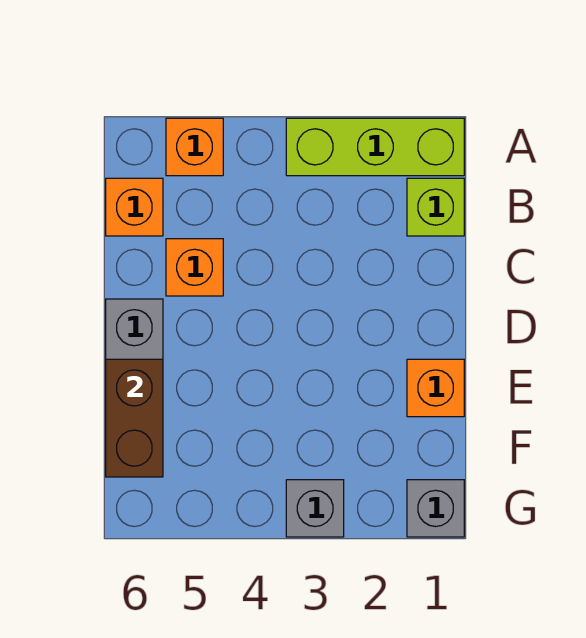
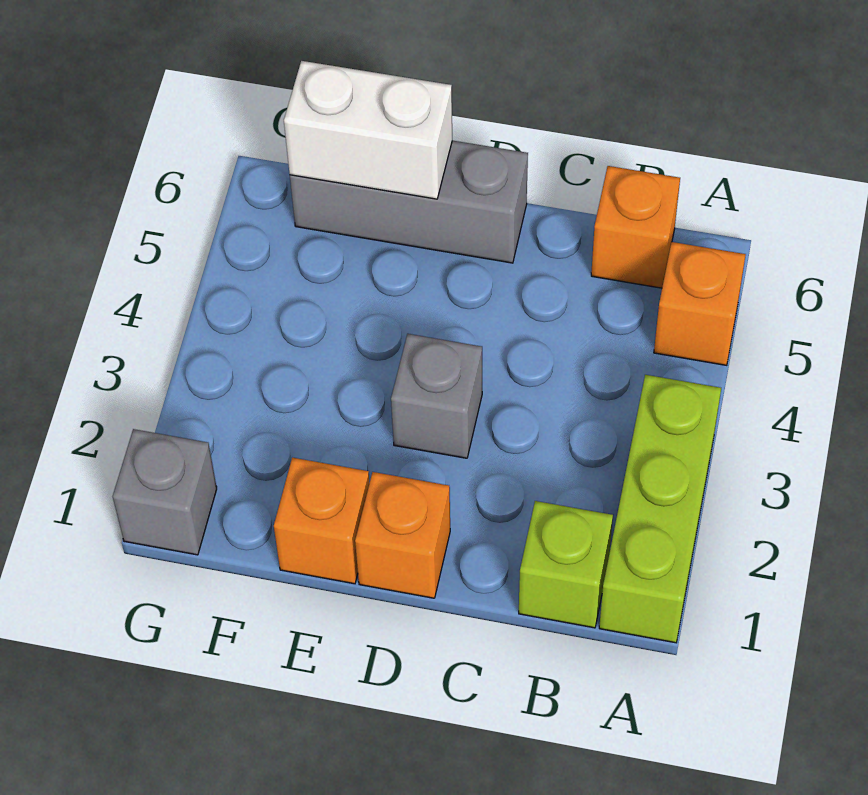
orange 1x1 brick [166,239,223,296] -> orange 1x1 brick moved to [355,472,450,598]
brown 1x2 brick [106,359,163,477] -> white 1x2 brick [284,61,452,199]
grey 1x1 brick [286,480,344,537] -> grey 1x1 brick moved to [391,334,482,458]

